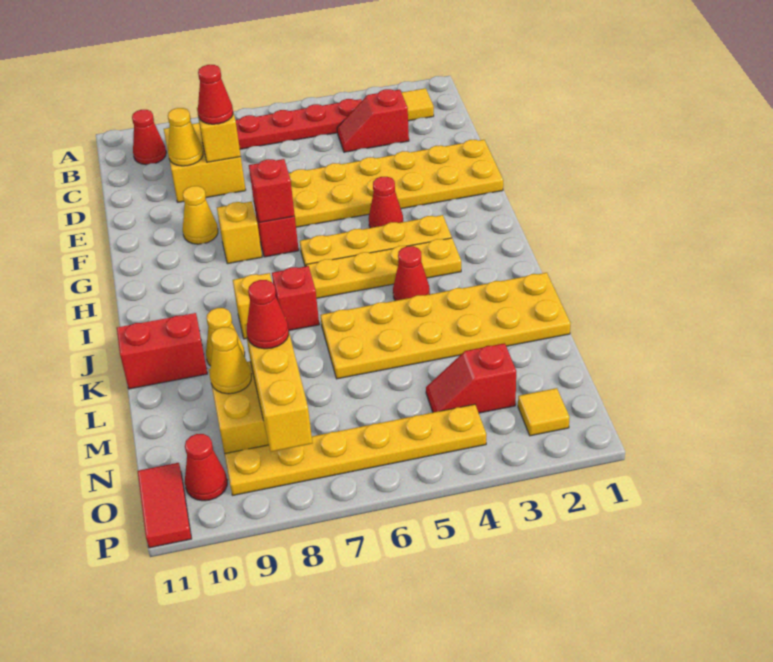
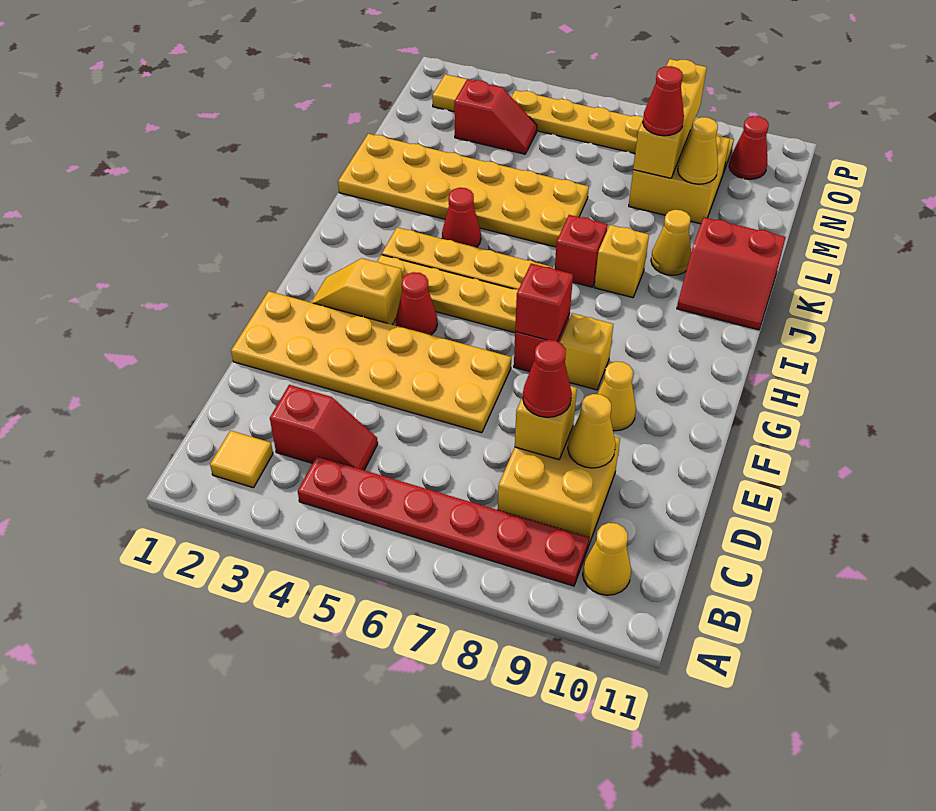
red 1x1 cone [132,110,166,165] -> yellow 1x1 cone [583,523,631,595]
none -> yellow 1x2 slope [311,258,402,325]
red 1x2 tile [138,463,192,548] -> none

